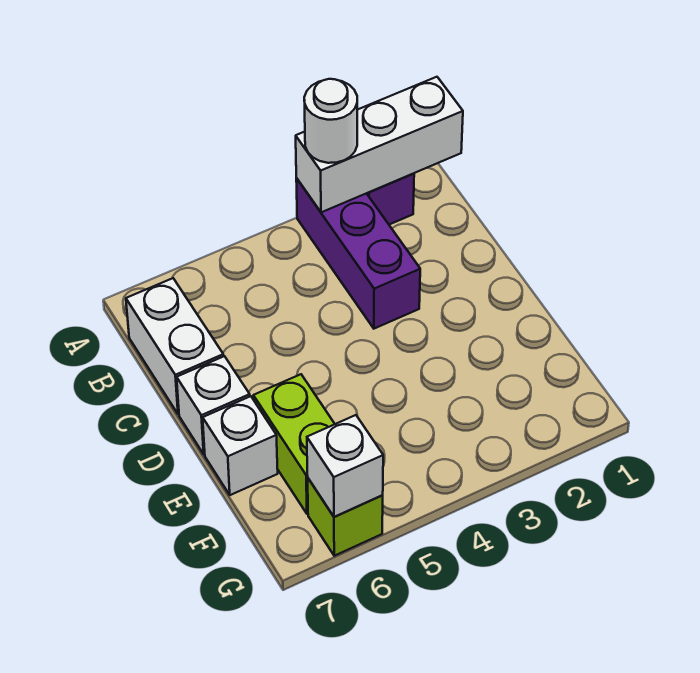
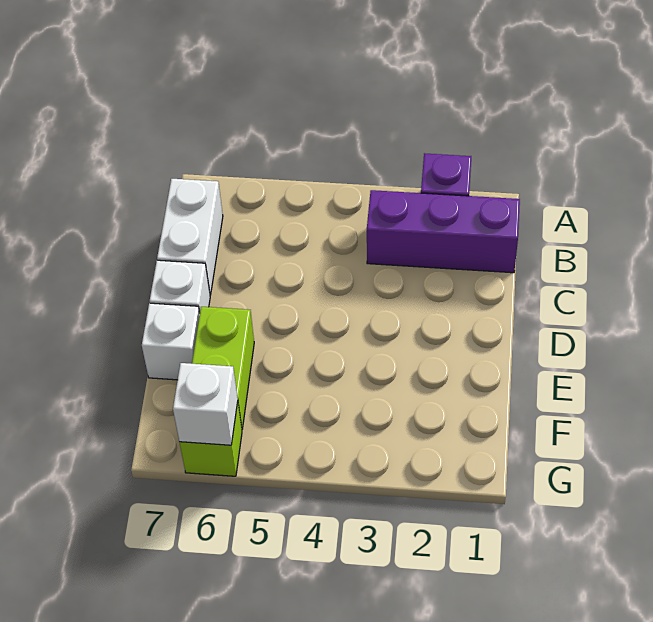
white 1x3 brick [296,77,463,212] -> none
purple 1x3 brick [296,178,420,329] -> purple 1x3 brick turned to [367,190,520,273]
white 1x1 round brick [304,79,357,163] -> none

